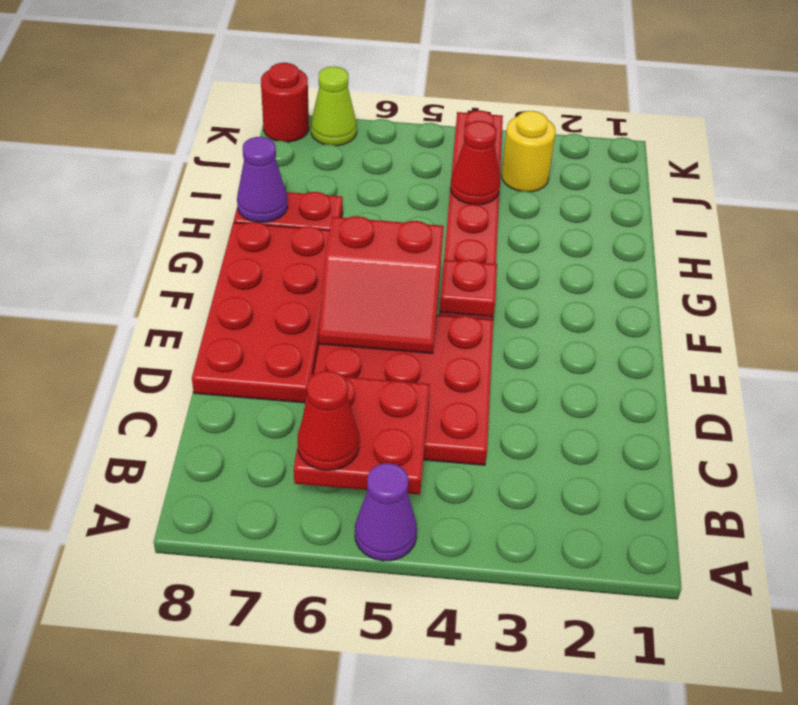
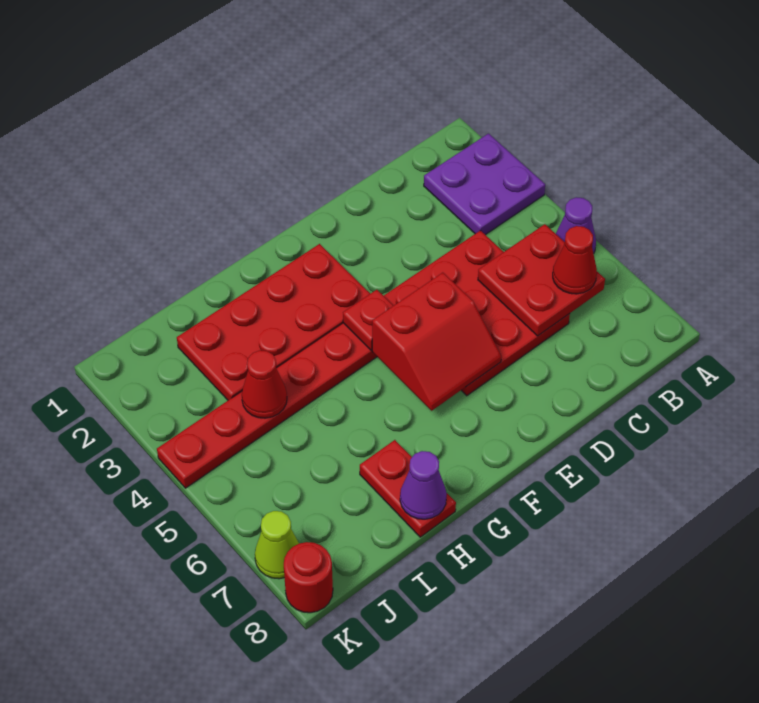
none -> purple 2x2 plate [424,134,545,235]
red 2x4 plate [192,222,330,403] -> red 2x4 plate moved to [177,244,370,400]
red 2x2 slope [319,216,444,354] -> red 2x2 slope turned to [372,273,501,411]
yellow 1x1 round brick [502,111,556,192] -> none

